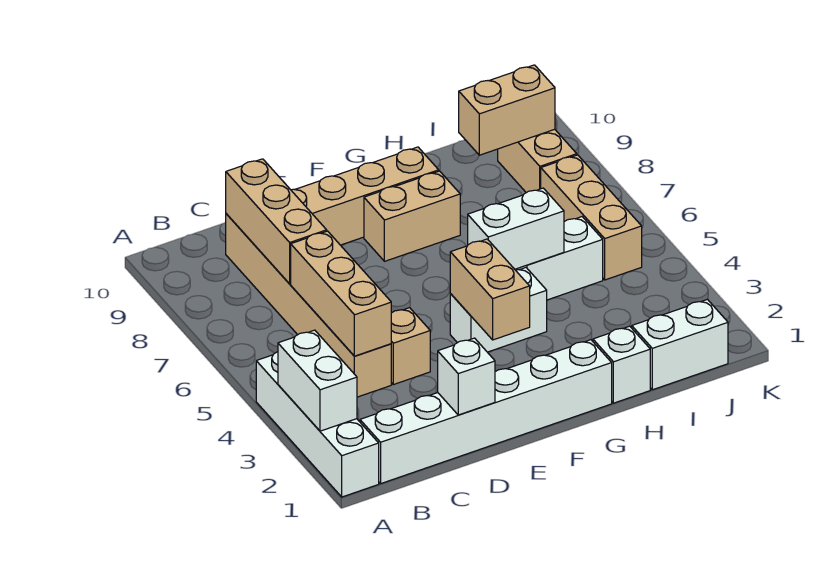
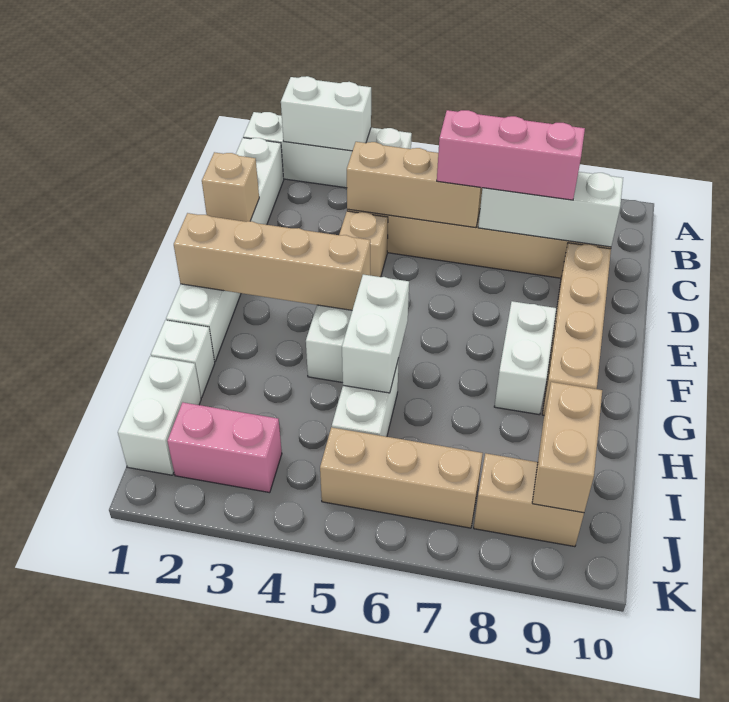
none -> pink 1x3 brick [437,110,585,200]
tan 1x3 brick [226,159,327,284] -> white 1x3 brick [478,172,623,247]
white 1x1 brick [438,338,495,415] -> tan 1x1 brick [202,152,259,222]
tan 1x2 brick [450,239,530,340] -> tan 1x4 brick [174,213,370,310]
tan 1x2 brick [364,171,460,261] -> white 1x2 brick [494,301,556,415]
none -> pink 1x2 brick [167,402,282,493]

